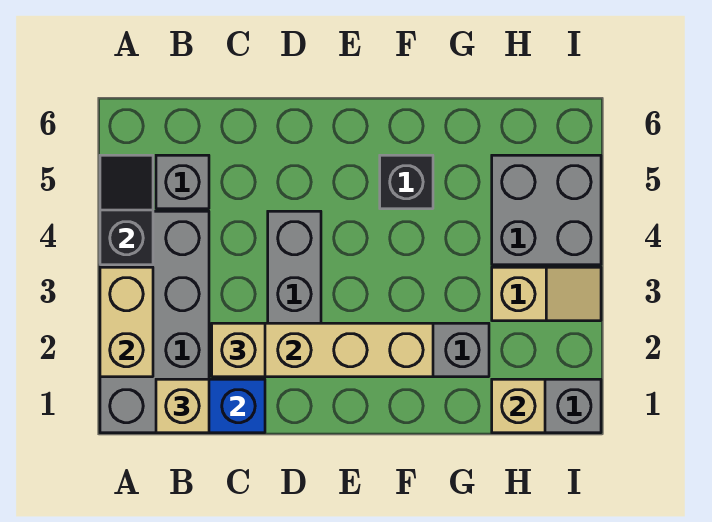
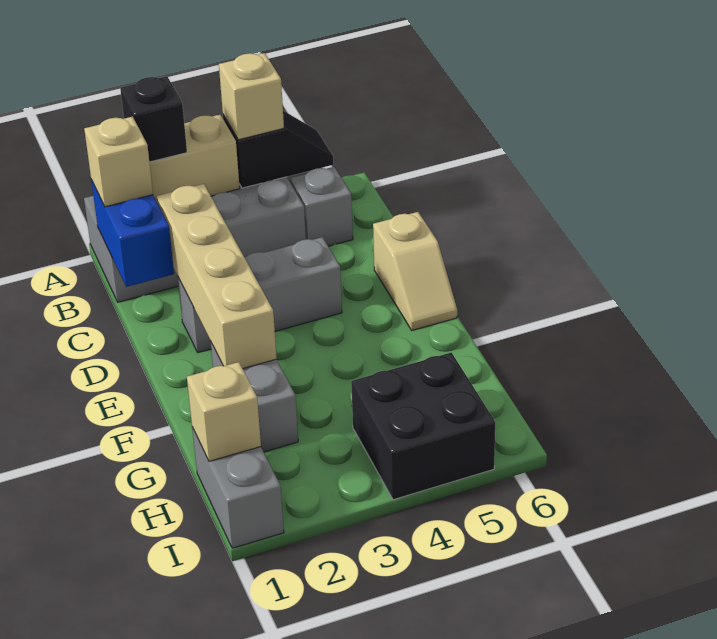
tan 1x1 brick [212,323,265,377] -> tan 1x1 brick moved to [219,53,284,140]
black 1x1 brick [380,155,433,209] -> black 1x1 brick moved to [120,76,187,162]
tan 1x2 slope [492,267,601,321] -> tan 1x2 slope moved to [373,212,457,330]
grey 2x2 brick [492,155,601,265] -> black 2x2 brick [351,352,495,500]

